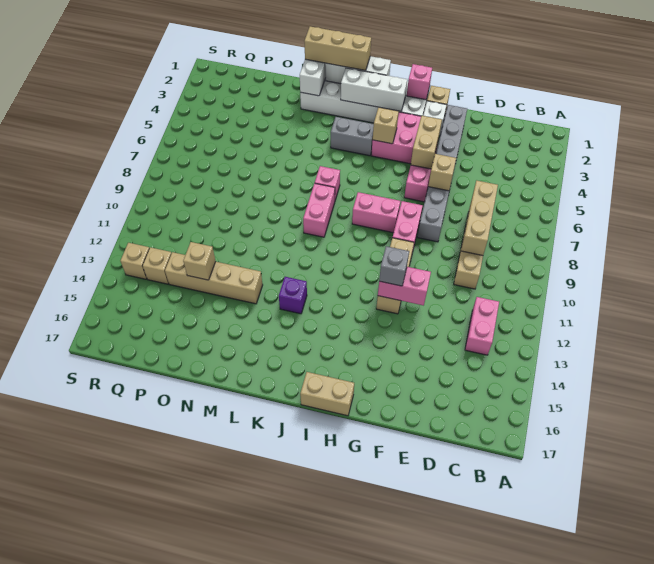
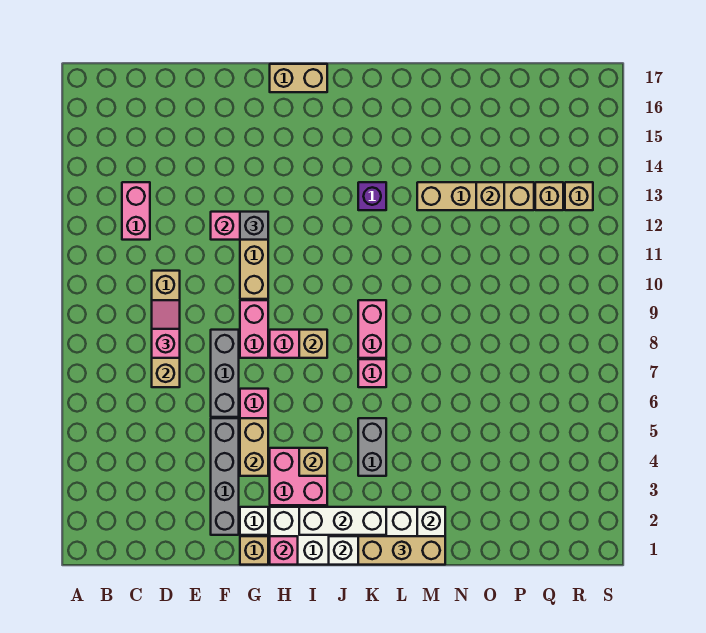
none -> pink 1x2 slope [152,300,180,358]
tan 1x1 brick [428,154,456,191] -> tan 1x1 brick moved to [299,330,327,358]
grey 1x2 brick [331,117,374,156] -> grey 1x2 brick turned to [358,418,386,476]

